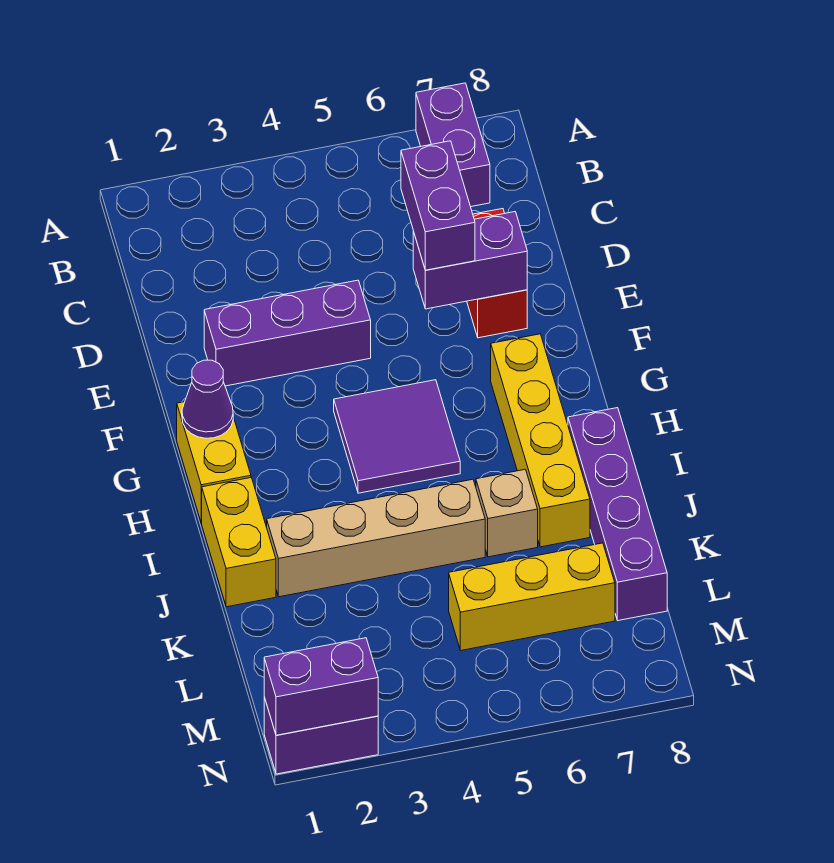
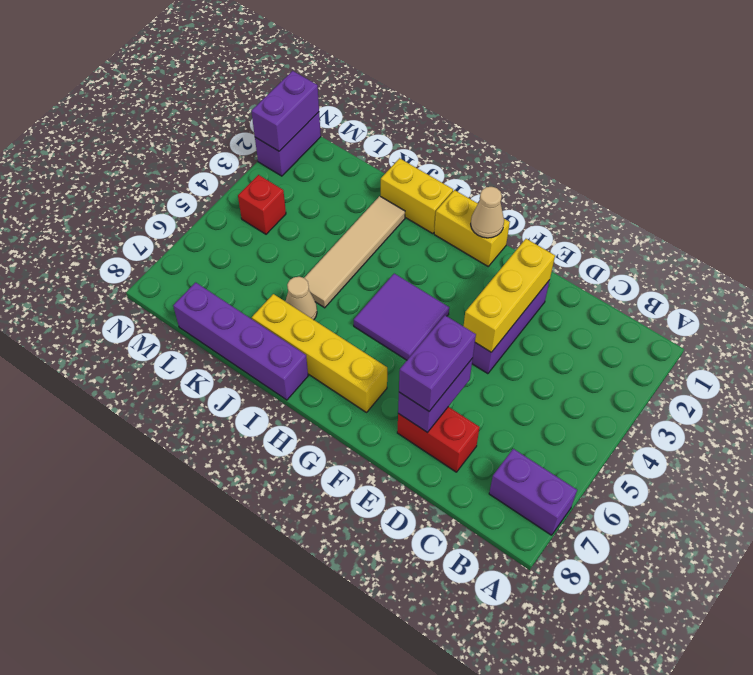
purple 1x2 brick [401,141,475,270] -> purple 1x2 brick turned to [399,315,476,411]
purple 1x1 cone [182,360,233,438] -> tan 1x1 cone [471,187,504,238]
tan 1x4 brick [267,479,485,597] -> tan 1x4 tile [304,196,405,308]
tan 1x1 brick [476,469,538,557] -> tan 1x1 cone [285,277,317,320]
yellow 1x3 brick [449,543,615,650] -> yellow 1x3 brick moved to [464,239,555,352]
none -> red 1x1 brick [238,175,286,234]

